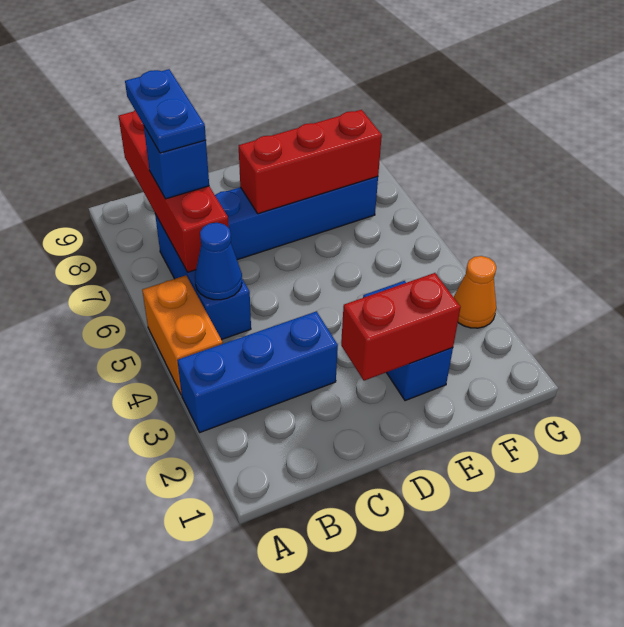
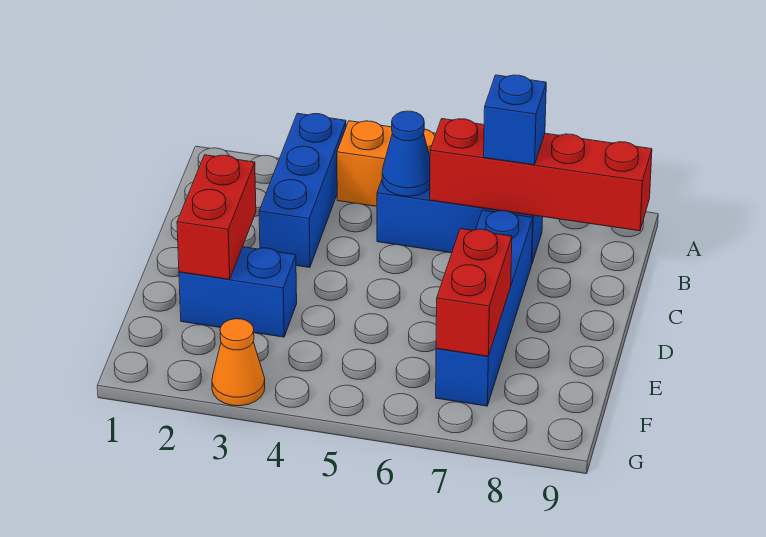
blue 1x2 plate [125,69,206,153] -> none
red 1x3 brick [239,110,382,214] -> red 1x2 brick [436,229,512,356]

